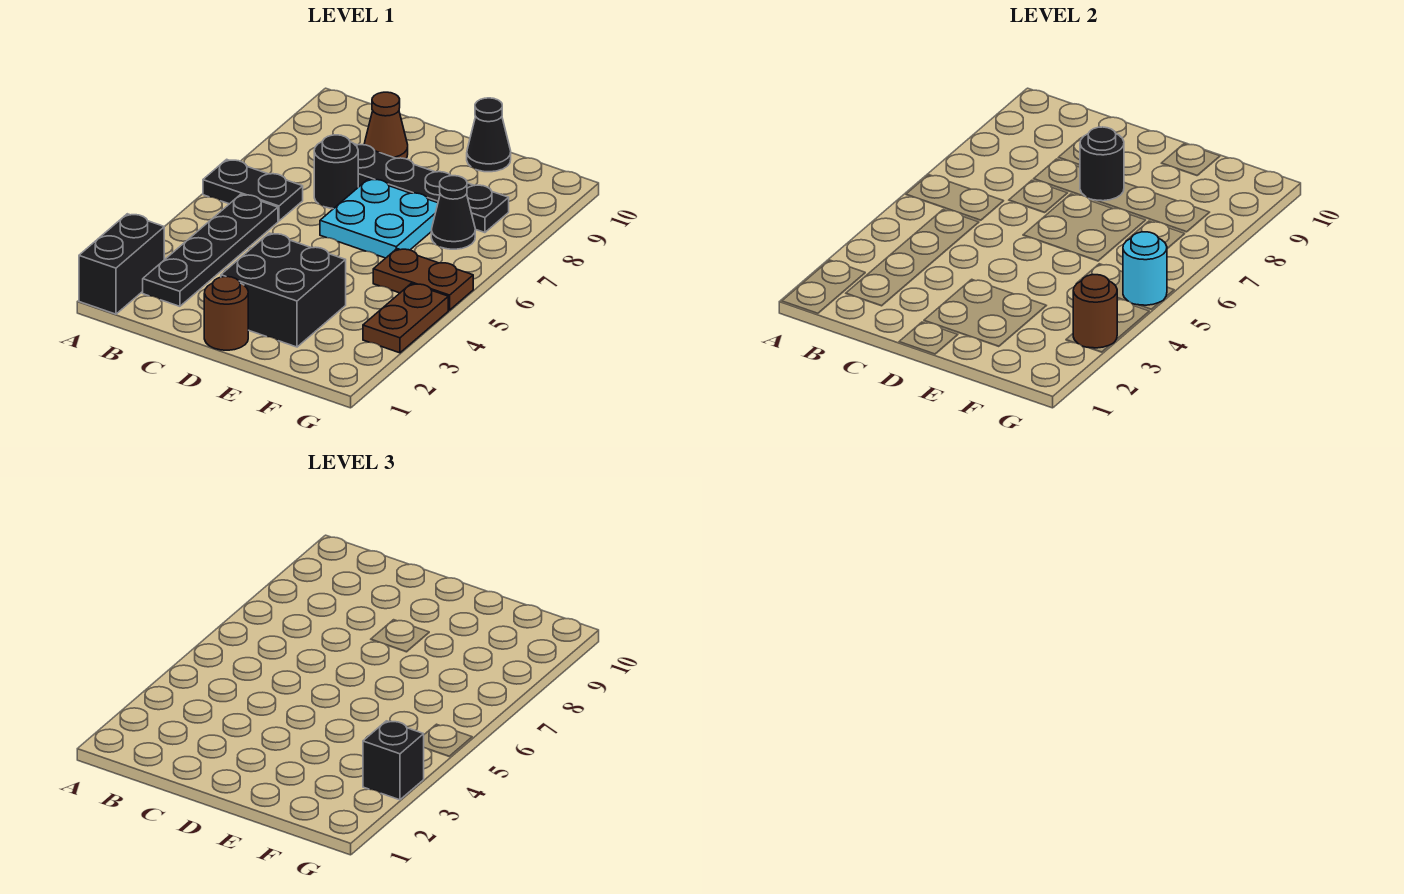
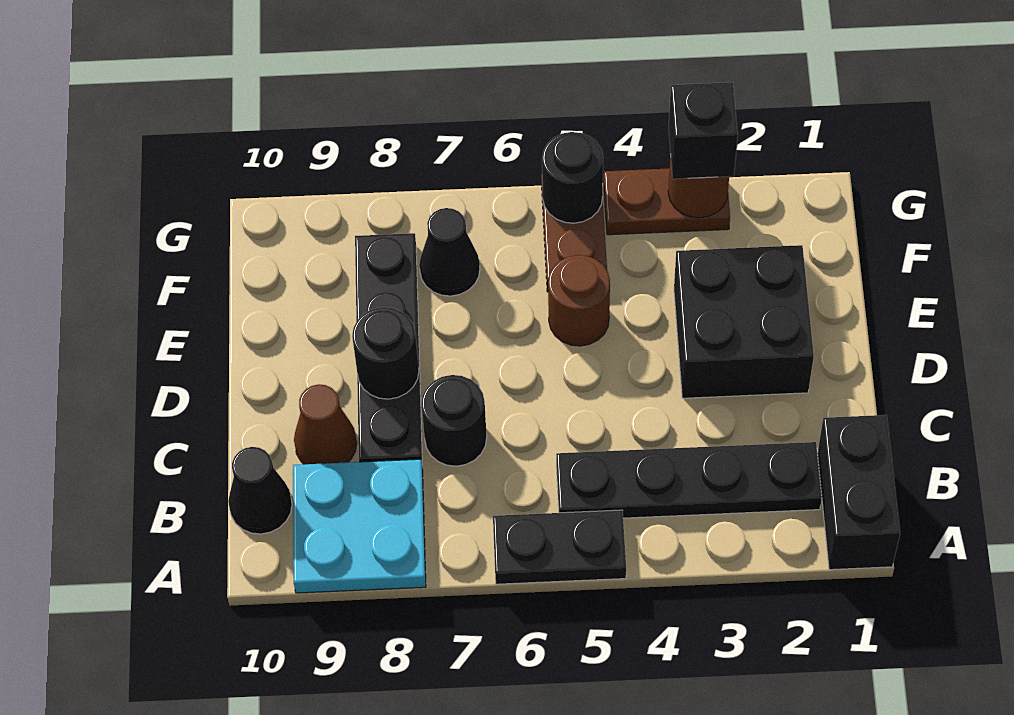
black 1x2 brick [79,214,164,314] -> black 1x2 brick turned to [817,415,900,570]
black 1x2 plate [203,159,303,221] -> black 1x2 plate turned to [493,510,626,584]
brown 1x1 round brick [204,277,248,350] -> brown 1x1 round brick moved to [548,255,610,346]
cyan 2x2 plate [320,179,438,258] -> cyan 2x2 plate moved to [293,459,426,593]
black 1x1 cone [467,98,511,172] -> black 1x1 cone moved to [228,447,292,534]
cyan 1x1 round brick [1123,232,1167,305] -> black 1x1 round brick [542,132,603,223]

